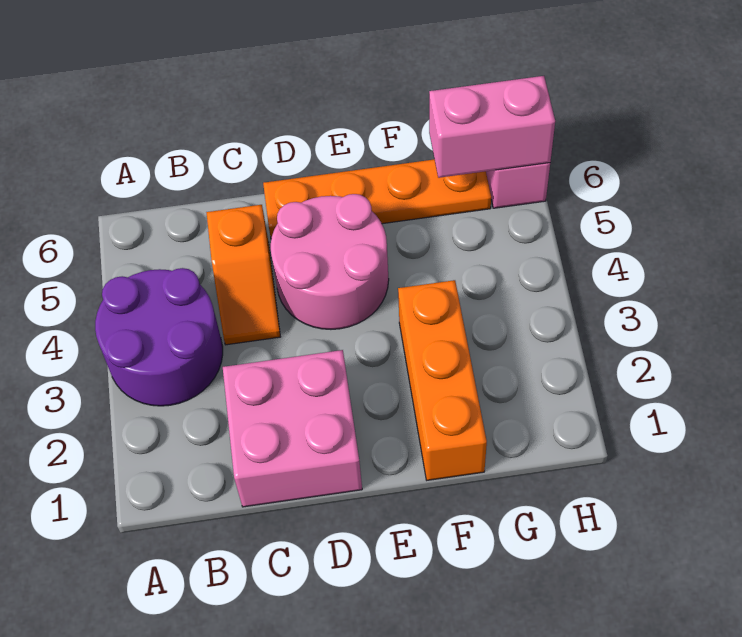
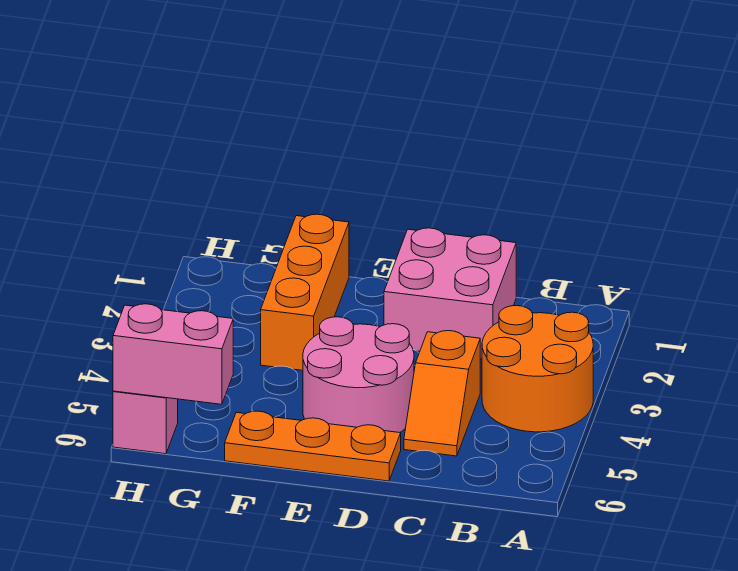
purple 2x2 round brick [95,268,223,406] -> orange 2x2 round brick [482,306,593,432]
orange 1x2 slope [206,205,280,345] -> orange 1x2 slope turned to [404,331,480,456]
orange 1x4 plate [263,159,491,239] -> orange 1x3 plate [225,411,401,481]

